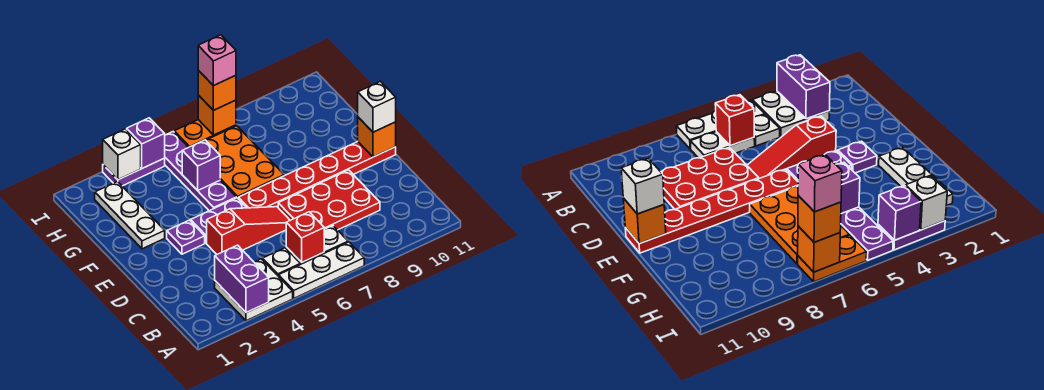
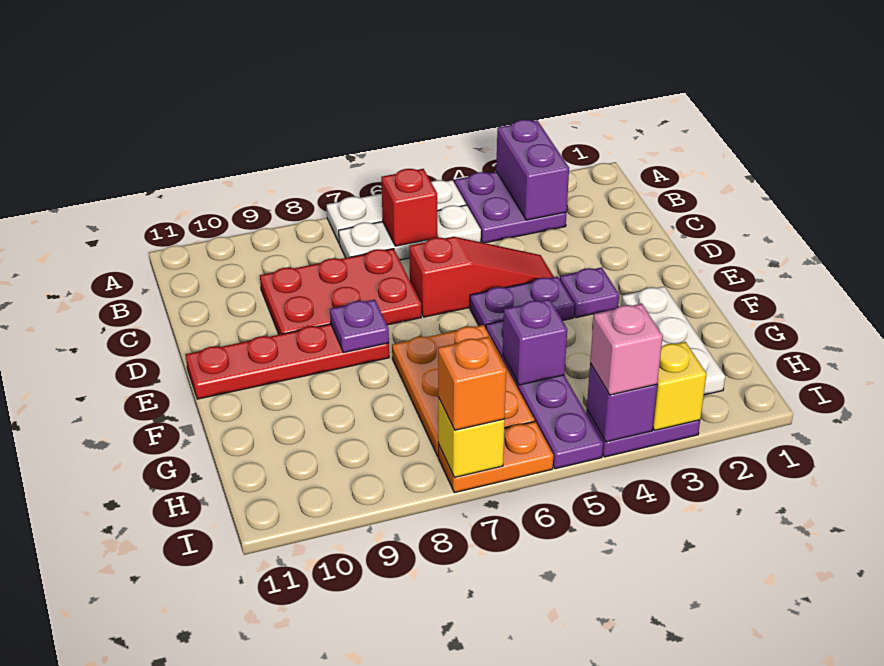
white 2x2 plate [215,259,293,321] -> purple 2x2 plate [455,172,567,243]
red 1x3 slope [207,207,290,254] -> red 1x3 slope turned to [409,237,554,317]
red 1x6 plate [238,142,396,208] -> red 1x4 plate [186,324,389,399]
none -> purple 1x1 plate [330,300,389,353]
orange 1x1 brick [358,117,396,157] -> none
white 1x1 brick [358,82,396,132] -> none
white 1x1 brick [103,129,141,180] -> yellow 1x1 brick [653,342,707,430]
orange 1x1 brick [198,95,236,135] -> yellow 1x1 brick [438,397,505,477]
pink 1x1 brick [198,35,236,86] -> pink 1x1 brick moved to [590,304,663,395]

